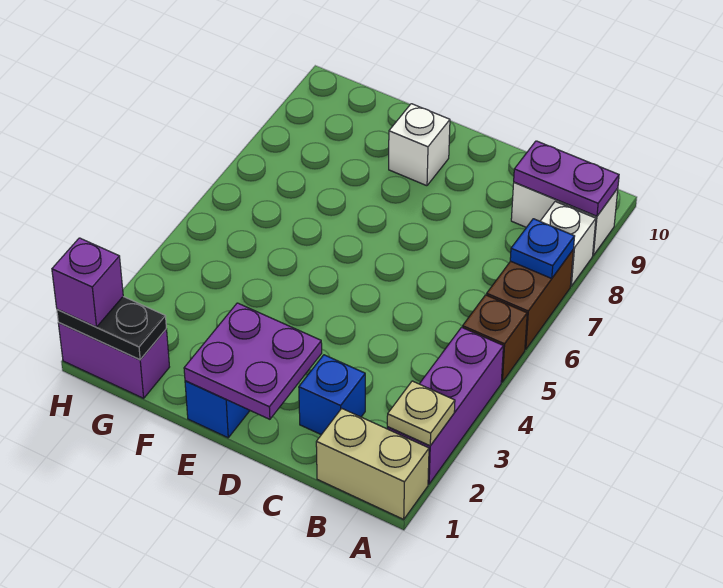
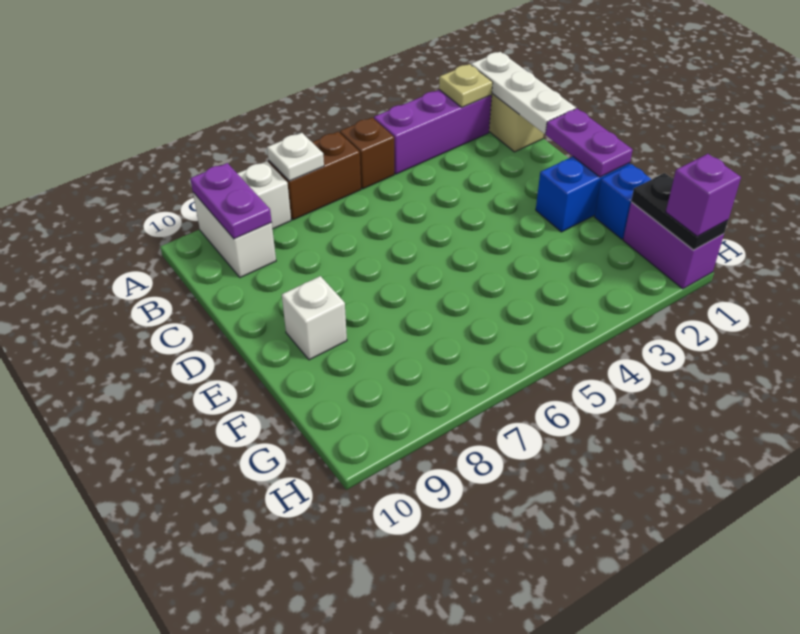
none -> white 1x3 plate [471,52,576,134]
blue 1x1 plate [510,219,575,278] -> white 1x1 plate [267,133,324,181]
blue 1x1 brick [299,355,365,435] -> blue 1x1 brick moved to [595,164,652,239]
purple 2x2 plate [184,303,322,419] -> purple 1x2 plate [546,109,632,177]

